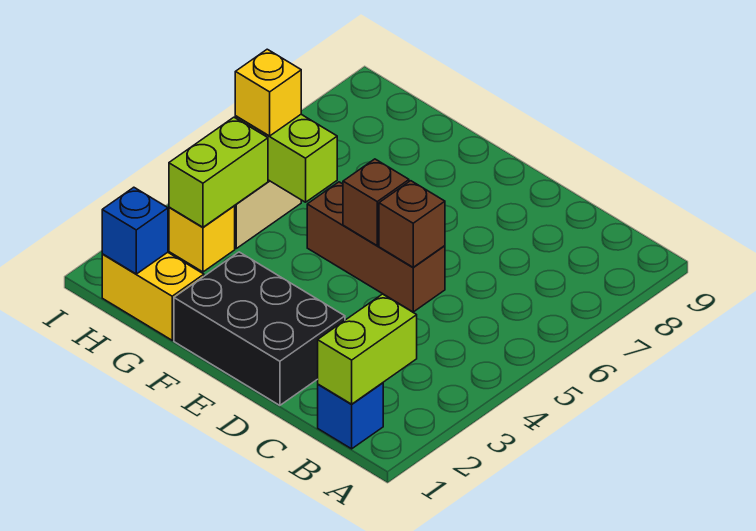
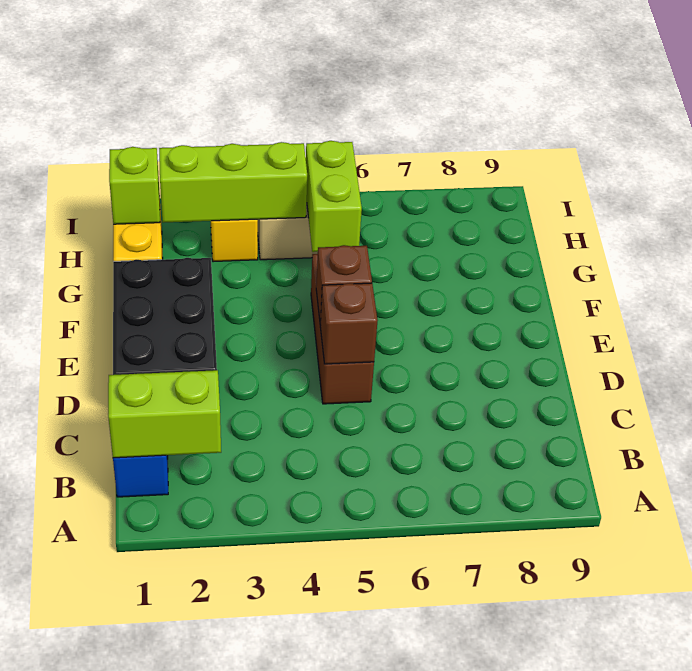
blue 1x1 brick [102,187,168,274] -> lime 1x1 brick [109,147,160,224]
lime 1x2 brick [169,117,268,227] -> lime 1x3 brick [159,142,307,223]
yellow 1x1 brick [235,49,301,136] -> none

